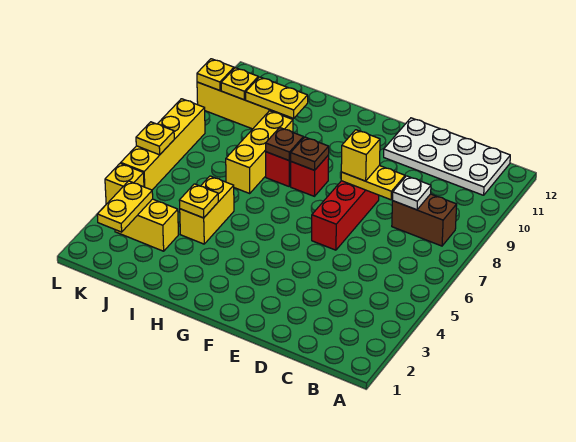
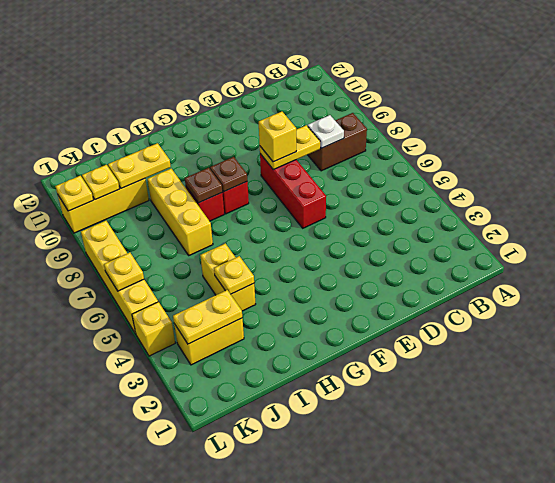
white 2x4 plate [384,118,510,195] -> none
yellow 1x2 plate [97,181,153,232] -> yellow 1x2 plate turned to [173,290,242,344]

